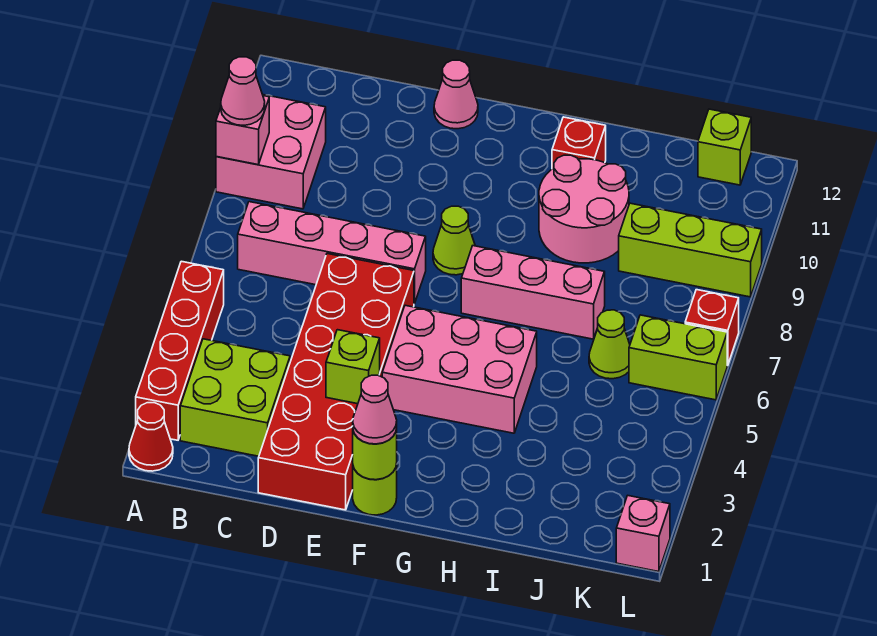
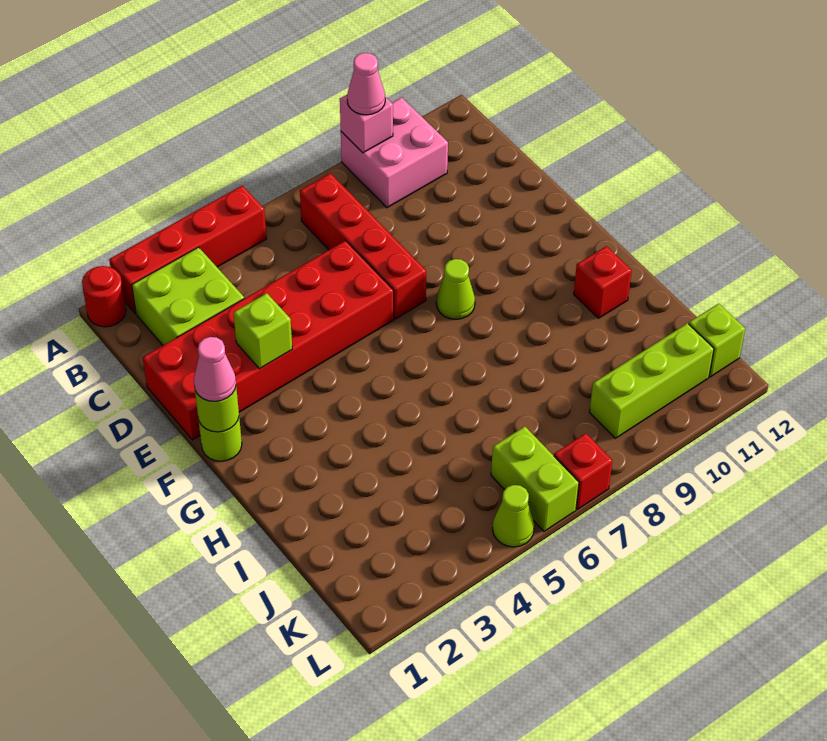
red 1x1 cone [129,403,173,471] -> red 1x1 round brick [82,266,126,327]
pink 1x4 brick [238,202,426,304] -> red 1x4 brick [300,173,426,319]
pink 1x1 cone [434,60,478,129] -> none
pink 2x3 brick [382,305,537,433] -> none
pink 1x3 brick [461,246,605,339] -> none
pink 2x2 round brick [539,155,629,263] -> none
lime 1x1 cone [589,310,630,379] -> lime 1x1 cone moved to [493,485,534,547]
lime 1x3 brick [619,203,762,297] -> lime 1x3 brick turned to [590,323,714,438]
pink 1x1 brick [616,496,670,572] -> none

